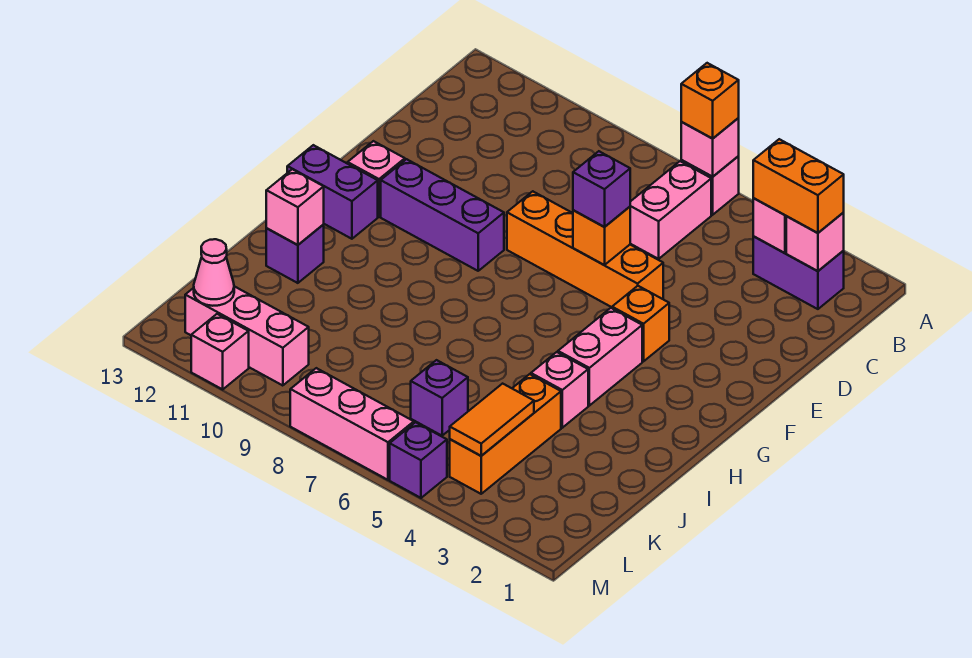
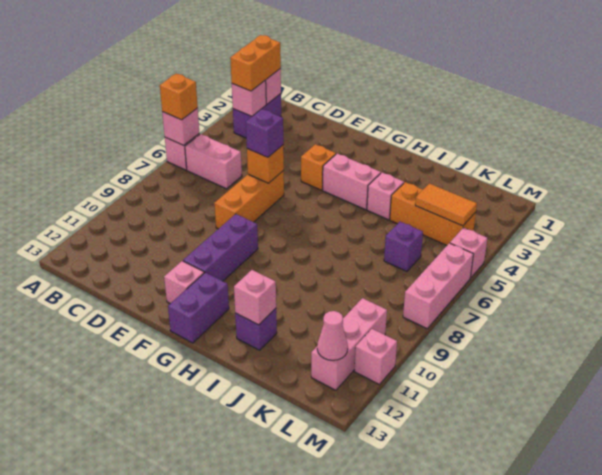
orange 1x4 brick [507,191,663,307] -> orange 1x3 brick [214,171,284,229]
purple 1x1 brick [390,422,447,498] -> pink 1x1 brick [450,228,487,278]

